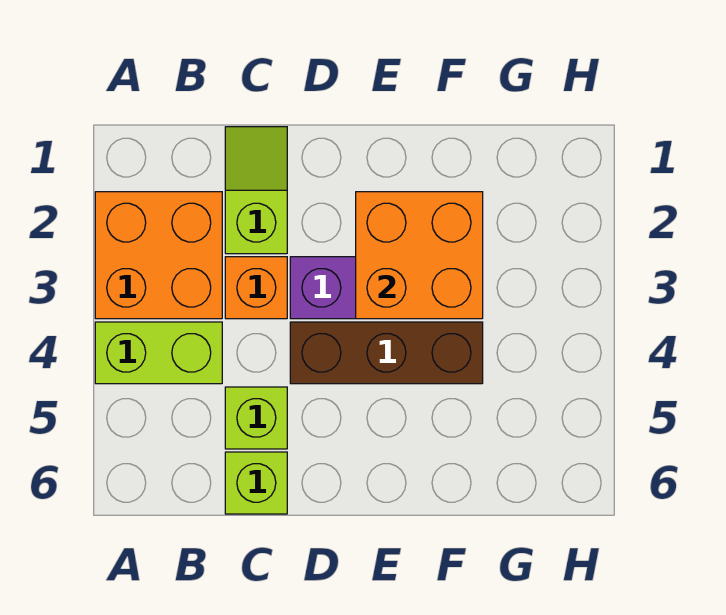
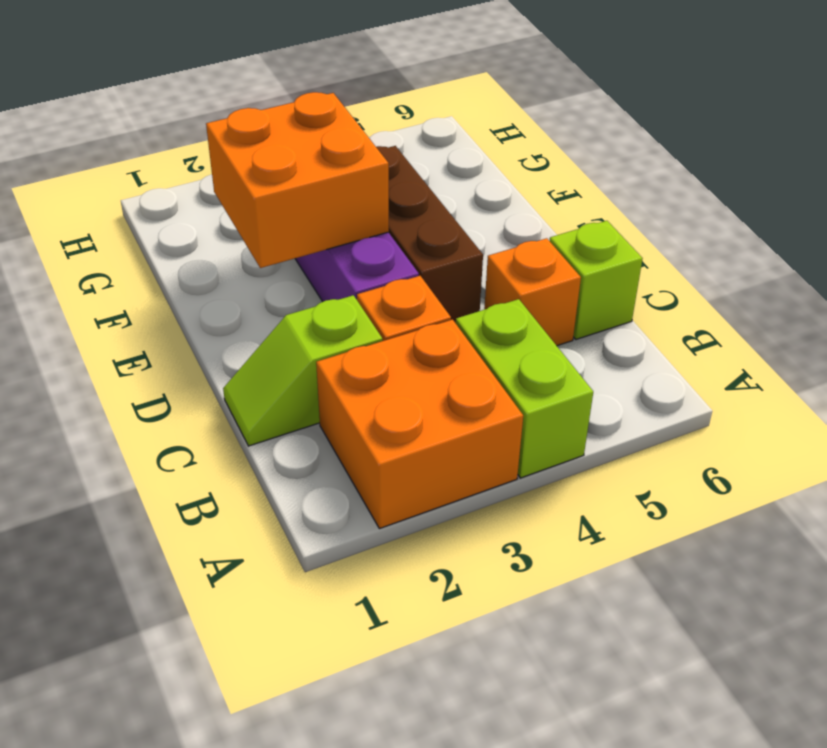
lime 1x1 brick [225,387,287,449] -> orange 1x1 brick [484,238,581,346]

